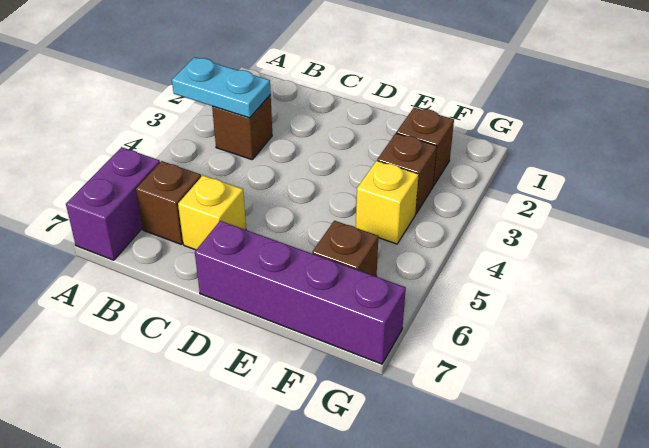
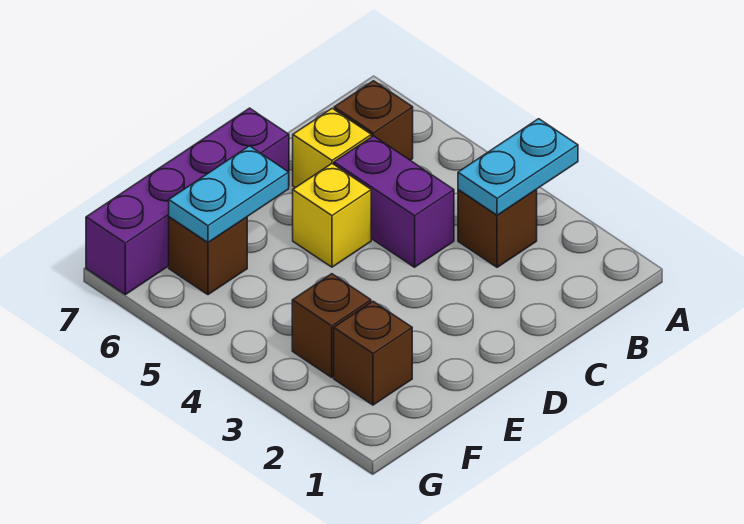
purple 1x2 brick [66,147,160,260] -> purple 1x2 brick moved to [334,136,454,267]
none -> cyan 1x2 plate [169,146,289,242]
yellow 1x1 brick [356,161,419,244] -> yellow 1x1 brick moved to [293,164,371,267]

